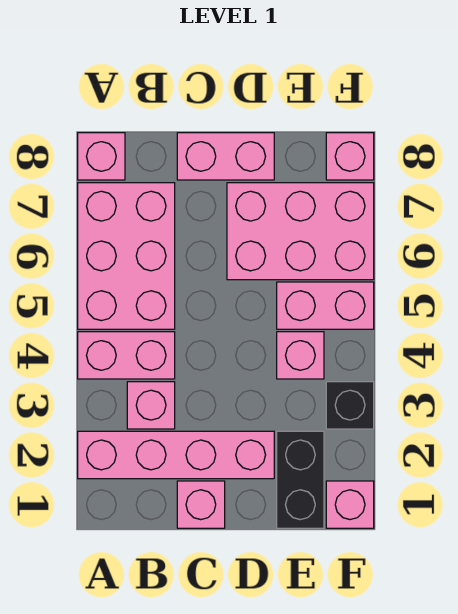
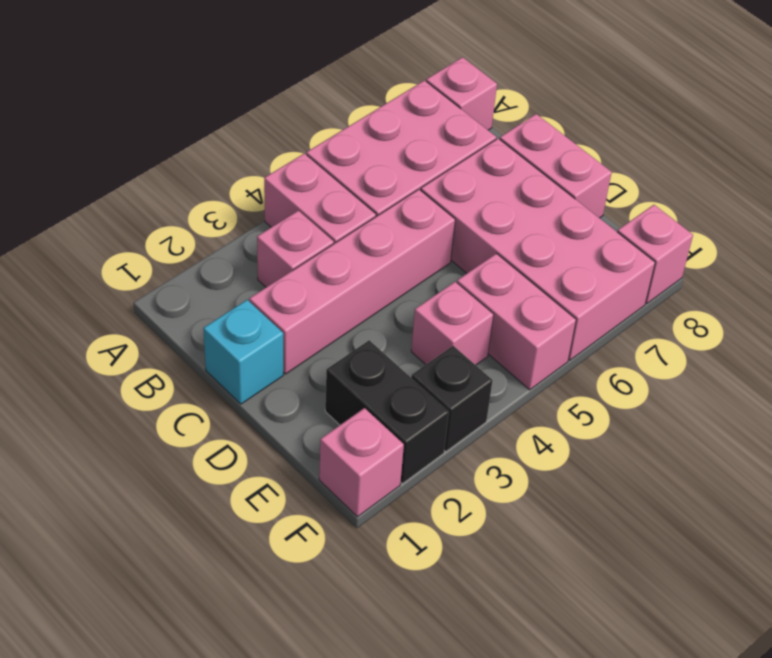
pink 1x4 brick [78,431,274,479] -> pink 1x4 brick turned to [249,189,455,374]
pink 1x1 brick [177,481,225,528] -> cyan 1x1 brick [203,300,283,404]
pink 2x3 brick [227,183,374,280] -> pink 2x4 brick [421,138,655,360]
black 1x2 brick [277,431,324,528] -> black 1x2 brick turned to [325,340,449,484]

